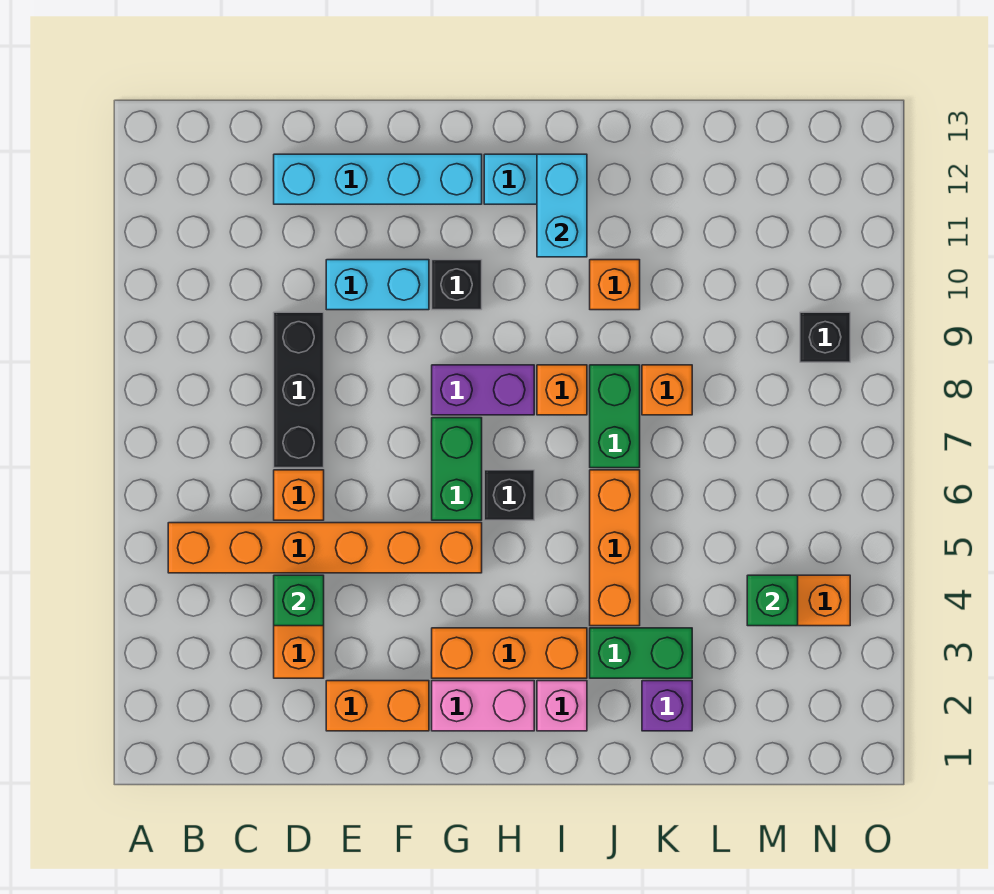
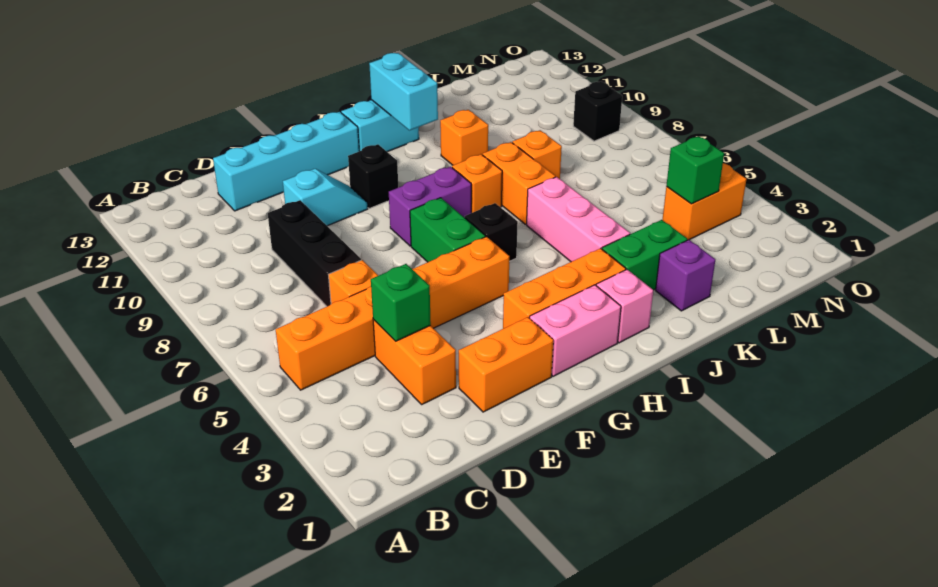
cyan 1x2 brick [326,260,429,310] -> cyan 1x2 slope [283,169,368,226]
orange 1x3 brick [590,470,640,626] -> pink 1x3 brick [527,177,630,262]
green 1x2 brick [590,365,640,468] -> orange 1x2 brick [483,142,555,224]

